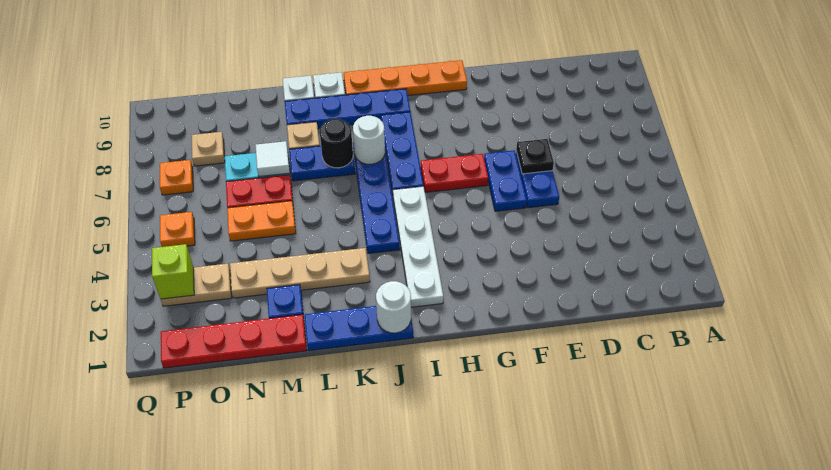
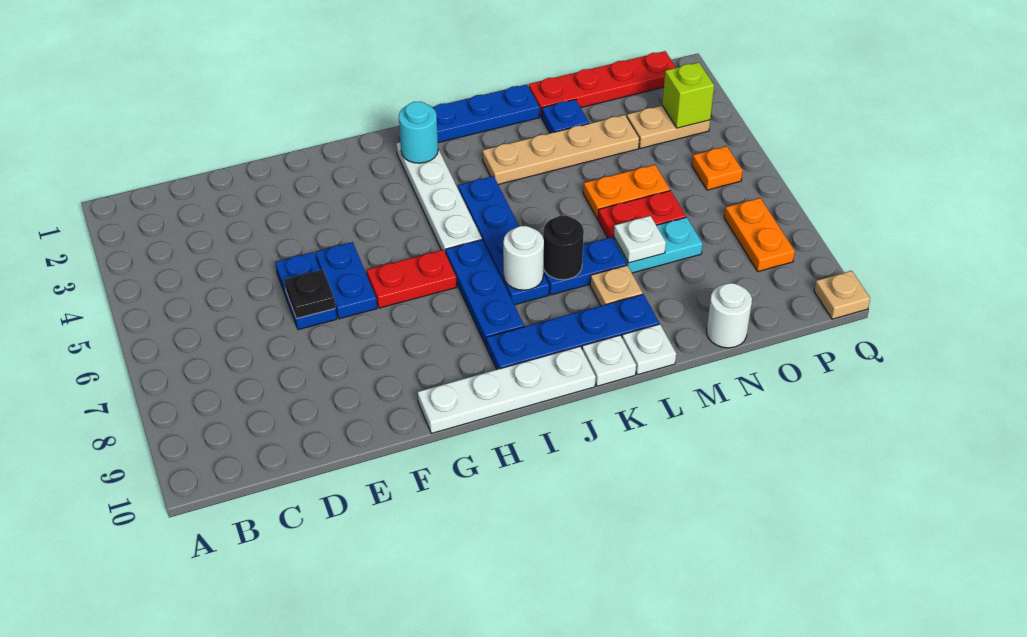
orange 1x4 plate [344,60,467,95] -> white 1x4 plate [418,346,596,433]
none -> cyan 1x1 round brick [399,102,438,163]
white 1x1 round brick [376,281,411,333] -> white 1x1 round brick moved to [706,283,752,348]
white 1x1 tile [255,141,290,177] -> white 1x1 plate [614,216,666,263]
tan 1x1 plate [191,132,225,166] -> tan 1x1 plate moved to [814,271,870,319]
orange 1x1 plate [160,160,193,195] -> orange 1x2 plate [724,198,795,272]

